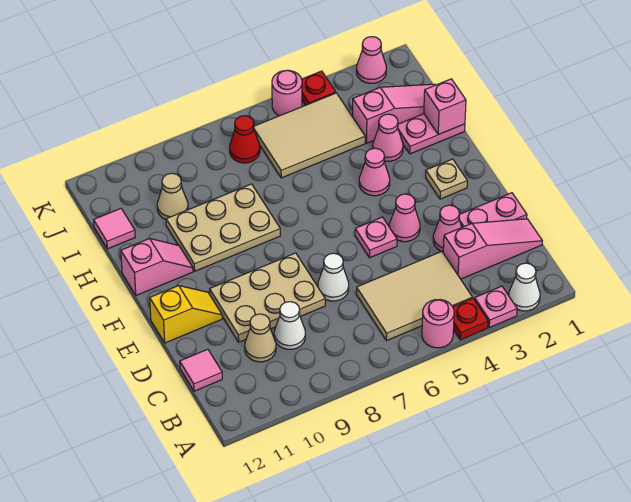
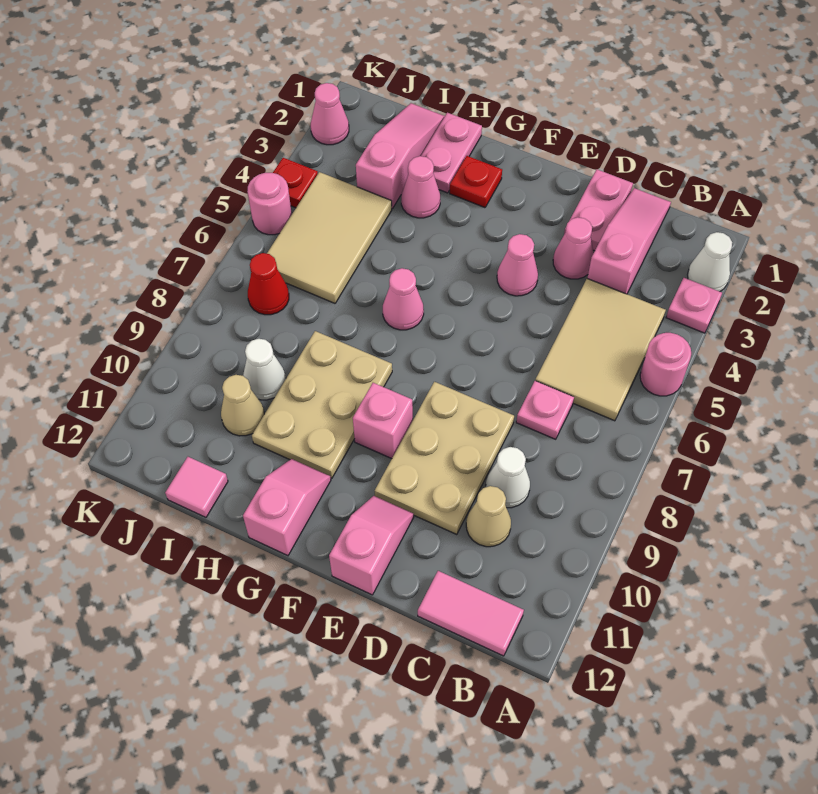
red 1x1 plate [453,298,488,340] -> red 1x1 plate moved to [450,156,502,208]
pink 1x1 tile [180,349,222,391] -> pink 1x2 tile [418,571,524,656]
white 1x1 cone [318,253,349,301] -> white 1x1 cone moved to [243,339,286,400]
pink 1x1 plate [355,217,397,258] -> pink 1x1 plate moved to [516,381,574,439]
yellow 1x2 slope [150,286,222,343] -> pink 1x2 slope [329,496,414,595]
tan 1x1 plate [426,159,467,199] -> none
pink 1x1 cone [359,148,390,196] -> pink 1x1 cone moved to [383,268,424,330]
pink 1x1 brick [424,79,466,135] -> pink 1x1 brick moved to [353,383,413,459]

